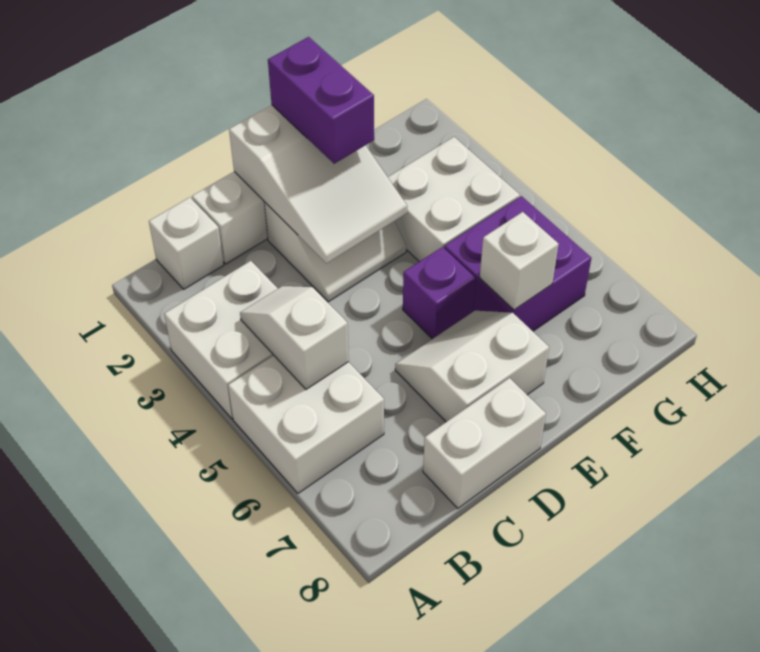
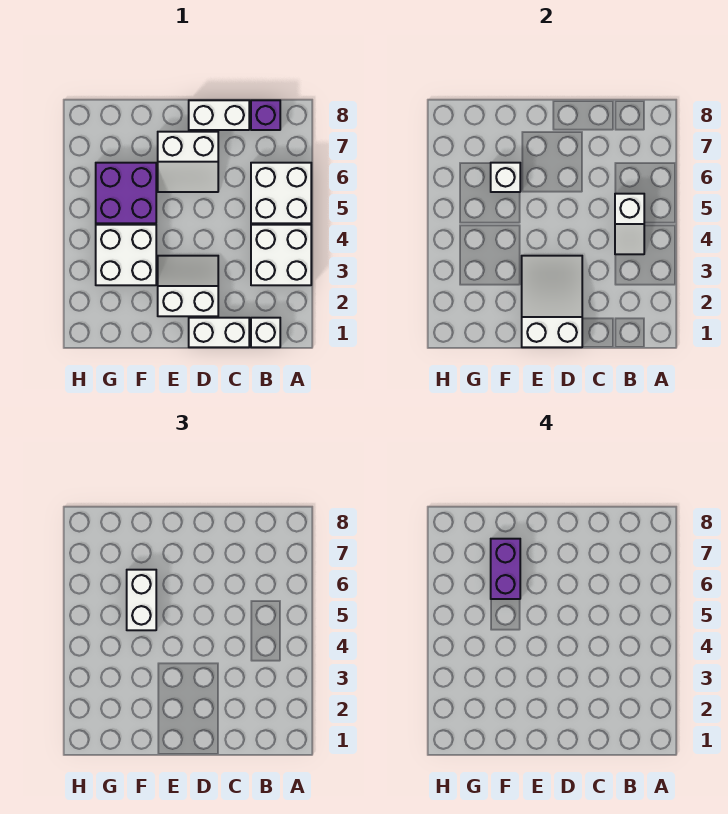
purple 1x2 brick [268,37,374,164] -> purple 1x2 brick moved to [491,539,520,599]
purple 1x1 brick [403,247,476,339] -> purple 1x1 brick moved to [251,100,280,130]
none -> white 1x2 brick [127,570,156,630]

